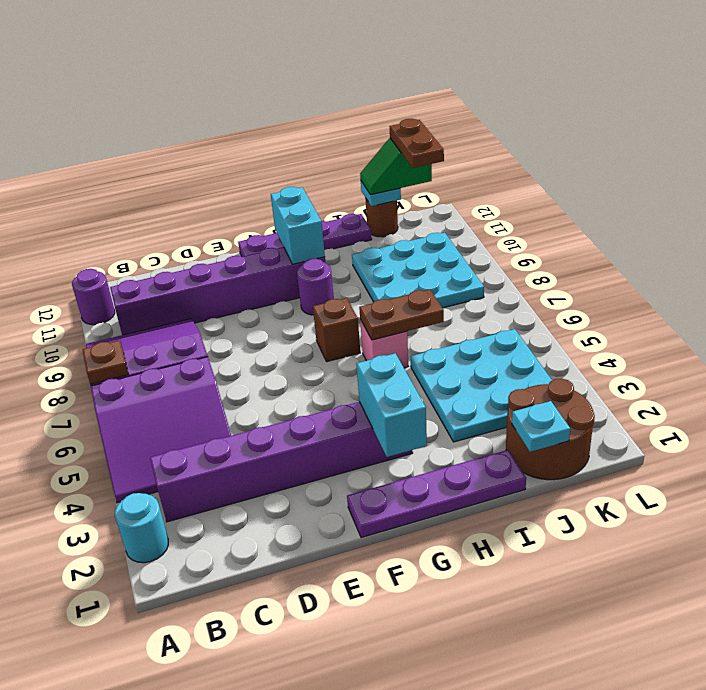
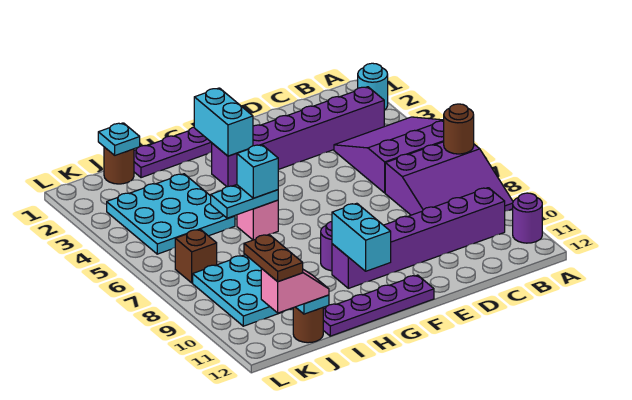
brown 1x1 plate [83,340,128,384] -> brown 1x1 round brick [444,104,474,154]
brown 1x1 brick [313,298,360,362] -> brown 1x1 brick moved to [175,229,217,283]
brown 1x2 plate [359,289,444,340] -> cyan 1x2 plate [211,185,278,218]
none -> cyan 1x1 brick [237,145,278,198]
brown 2x2 round brick [506,378,595,480] -> brown 1x1 round brick [104,147,134,184]
green 1x2 slope [360,138,432,195] -> pink 1x2 slope [261,269,329,313]

